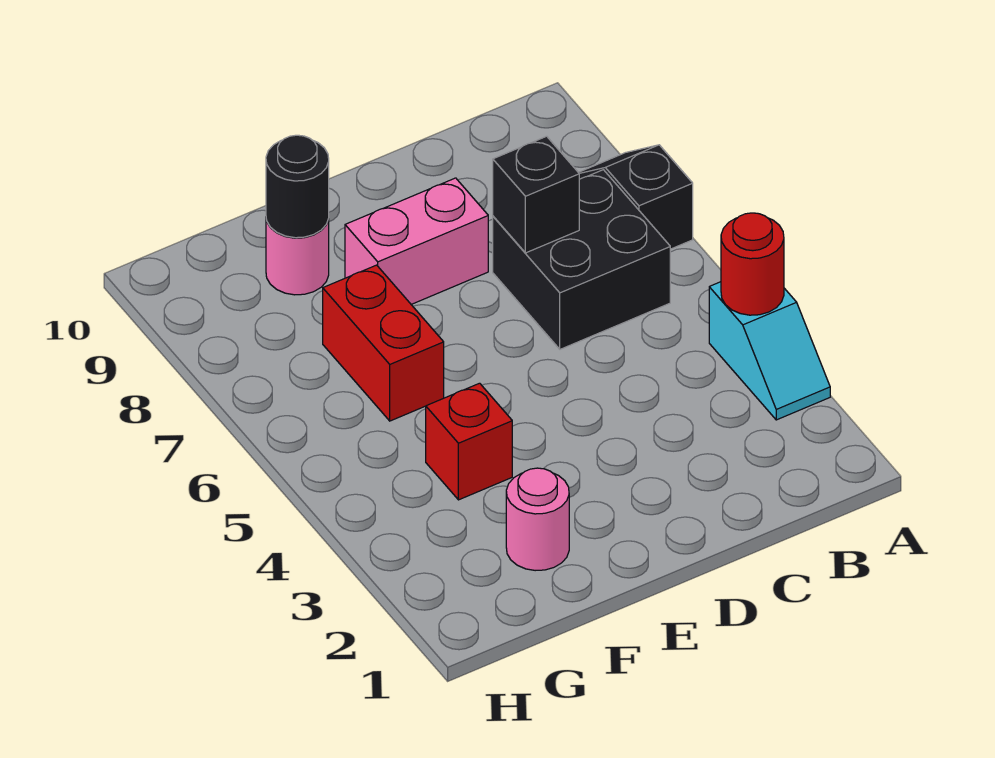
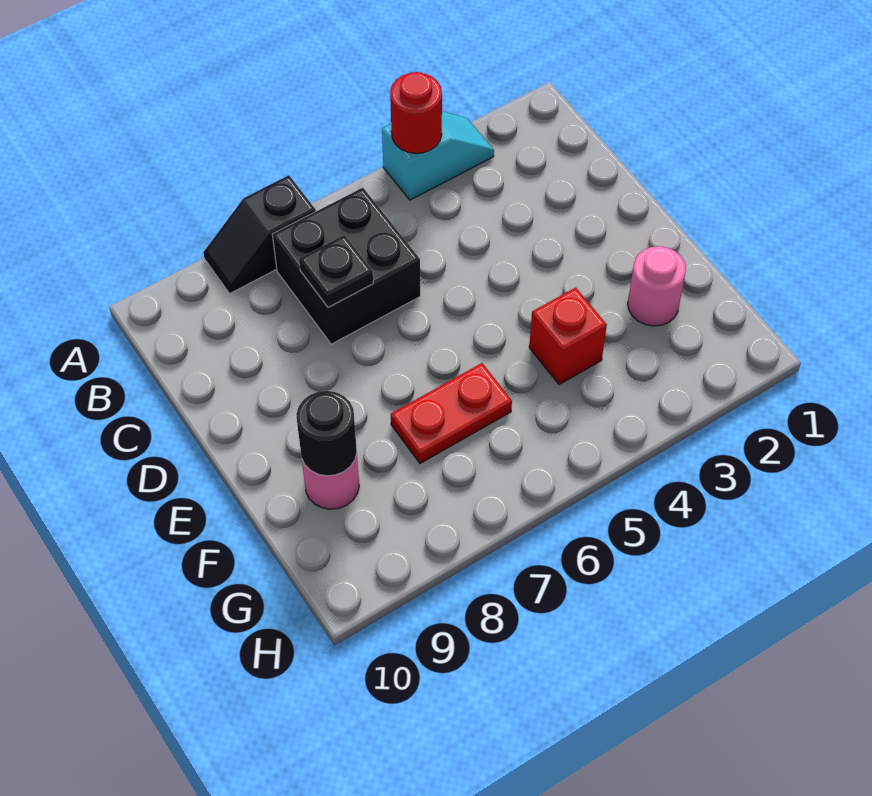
black 1x1 brick [493,136,579,253] -> black 1x1 plate [299,235,373,307]
pink 1x2 brick [345,178,488,304] -> none
red 1x2 brick [323,265,444,421] -> red 1x2 plate [391,363,512,463]

